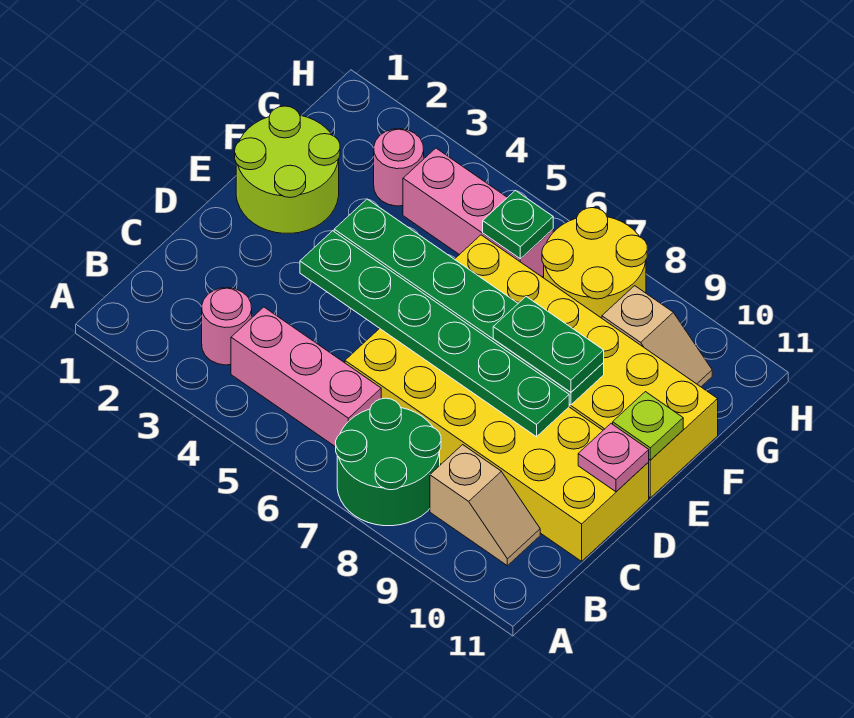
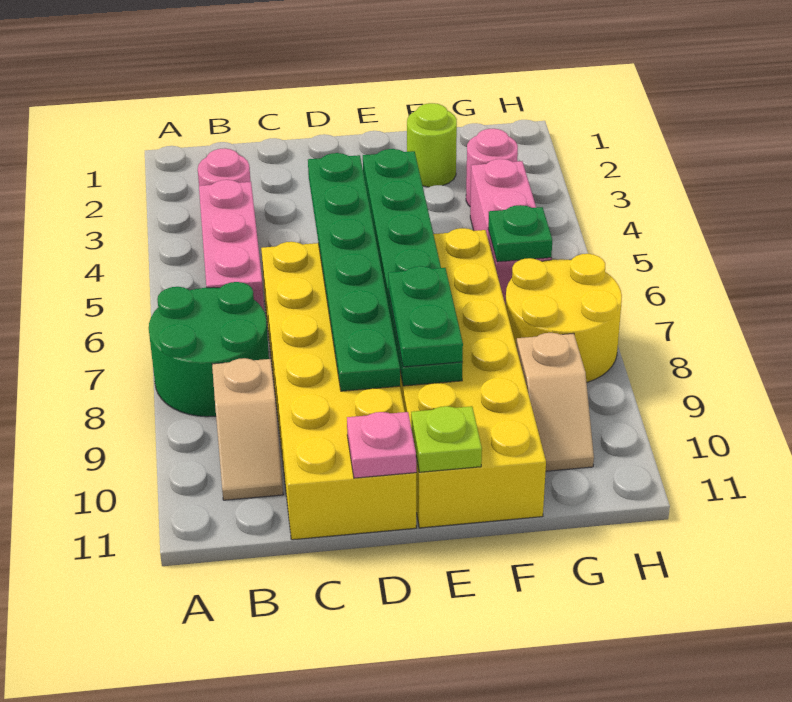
lime 2x2 round brick [235,106,340,233] -> lime 1x1 round brick [407,103,457,187]

